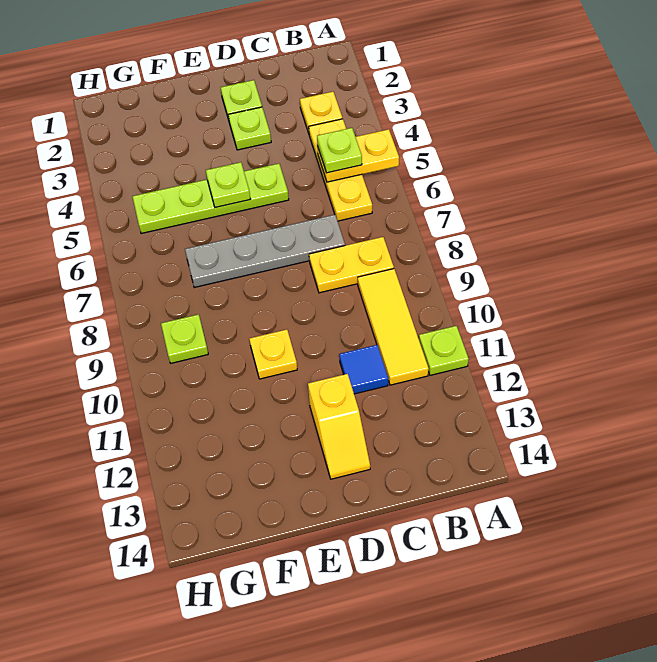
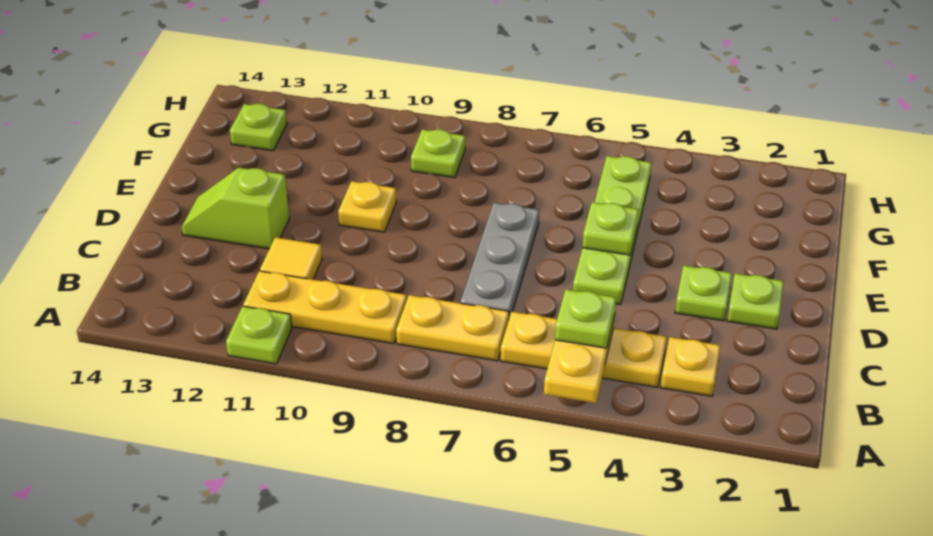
yellow 1x2 plate [309,237,394,293] -> yellow 1x2 plate turned to [396,295,509,361]
yellow 1x3 tile [358,269,429,385] -> yellow 1x3 plate [243,271,407,344]
grey 1x4 plate [185,215,345,288] -> grey 1x3 plate [460,203,539,317]
blue 1x1 tile [339,345,388,394] -> yellow 1x1 tile [260,237,322,280]
yellow 1x2 slope [308,374,370,479] -> lime 1x2 slope [182,168,289,249]
none -> lime 1x1 plate [230,104,287,151]

